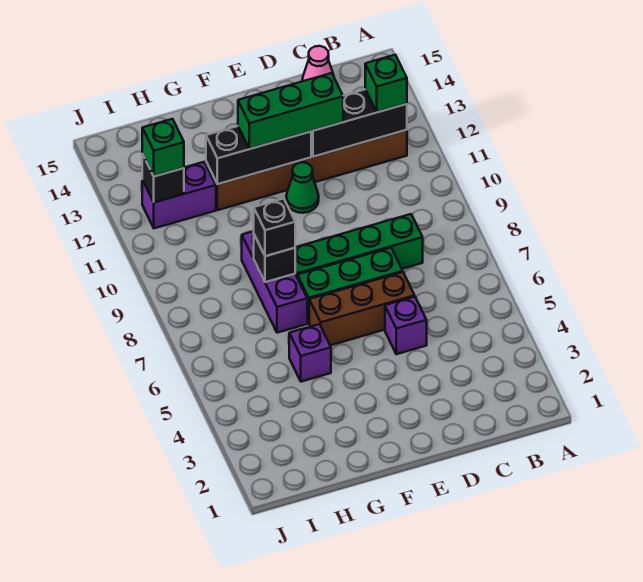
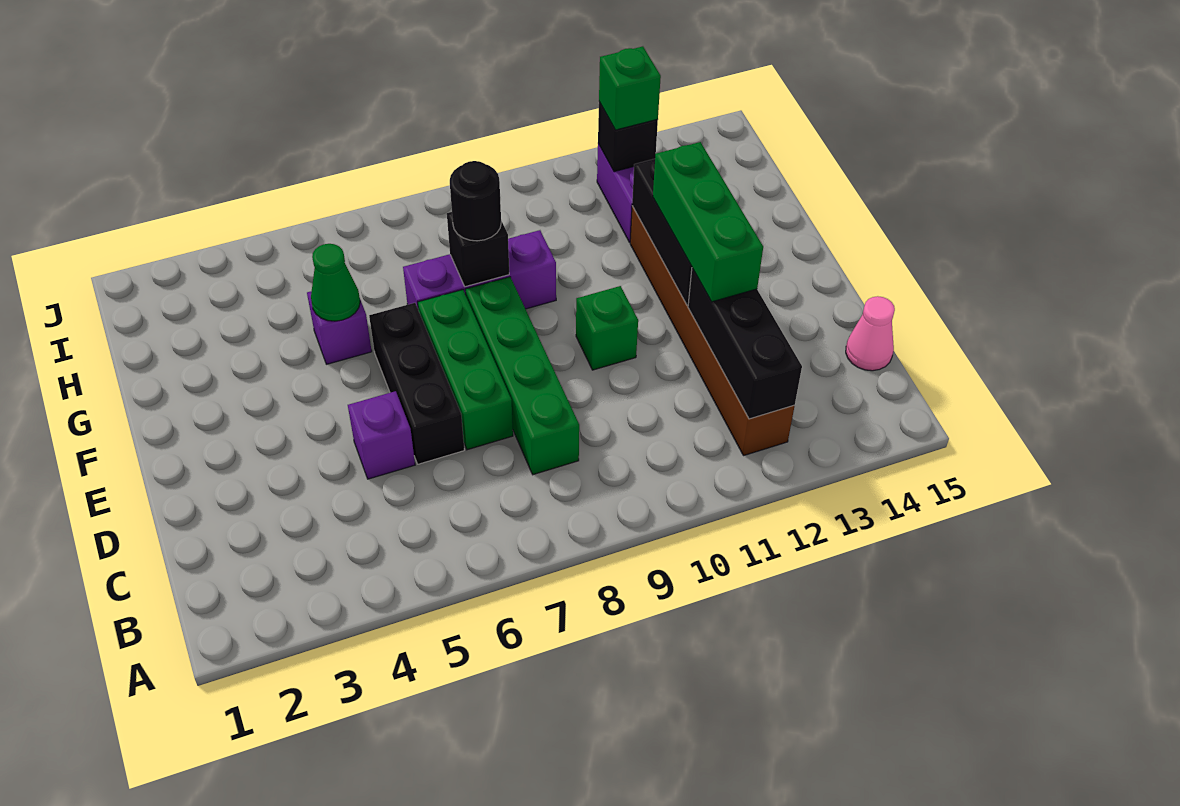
green 1x1 brick [365,55,407,112] -> green 1x1 brick moved to [576,286,638,370]
brown 1x3 brick [309,272,415,345] -> black 1x3 brick [369,303,464,464]
green 1x1 cone [286,162,319,213] -> green 1x1 cone moved to [311,244,360,321]
black 1x1 brick [254,199,295,256] -> black 1x1 round brick [450,161,501,241]

